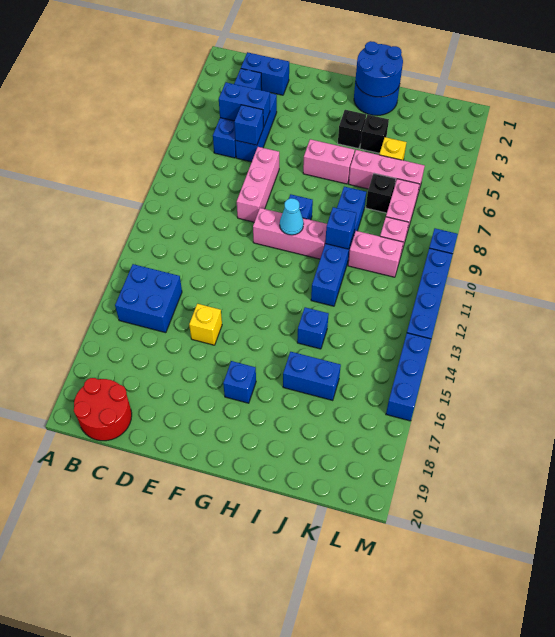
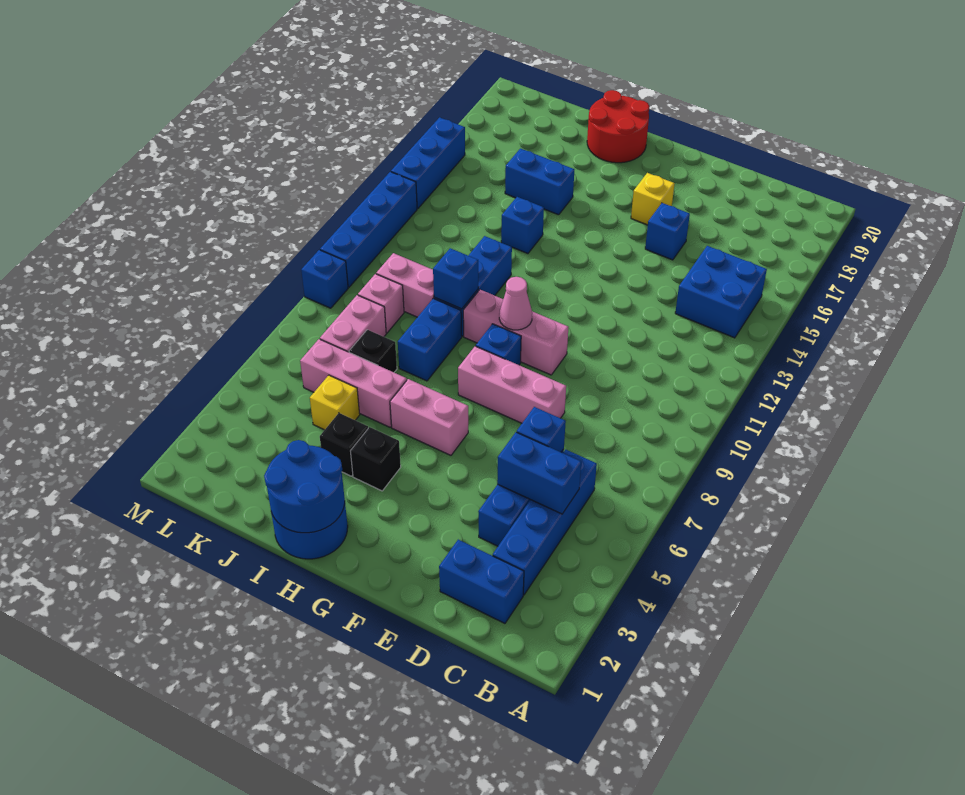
red 2x2 round brick [74,378,132,441] -> red 2x2 round brick moved to [587,90,649,163]
pink 1x3 brick [237,147,279,222] -> pink 1x3 brick turned to [458,346,566,423]
yellow 1x1 brick [189,304,222,345] -> yellow 1x1 brick moved to [631,173,675,225]
cyan 1x1 cone [280,198,304,235] -> pink 1x1 cone [499,277,532,330]
blue 1x1 brick [223,361,256,403] -> blue 1x1 brick moved to [645,203,690,260]

